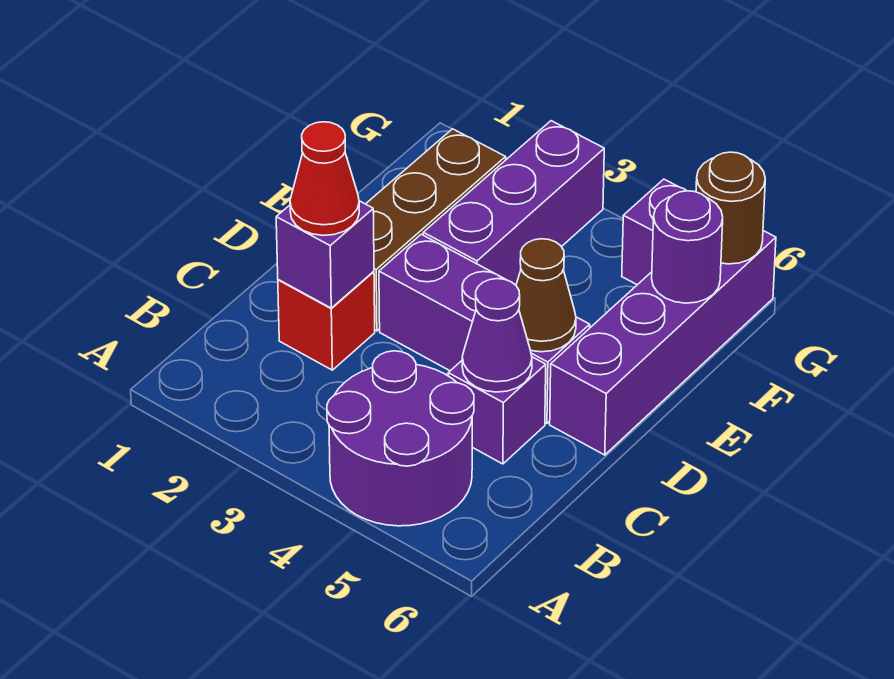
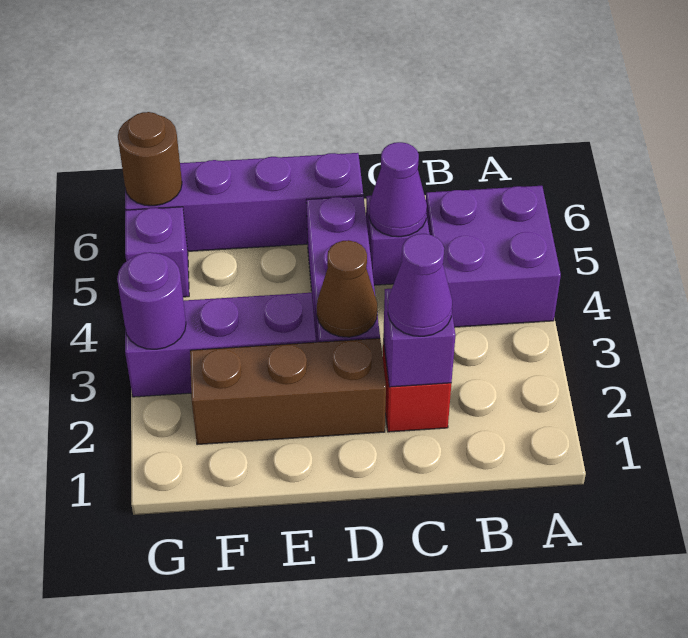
purple 2x2 round brick [327,351,474,526] -> purple 2x2 brick [426,186,561,327]
red 1x1 cone [290,122,359,235] -> purple 1x1 cone [388,234,452,336]
brown 1x1 cone [516,239,576,352] -> brown 1x1 cone moved to [317,240,377,337]
purple 1x1 round brick [652,191,723,303] -> purple 1x1 round brick moved to [117,252,186,349]

